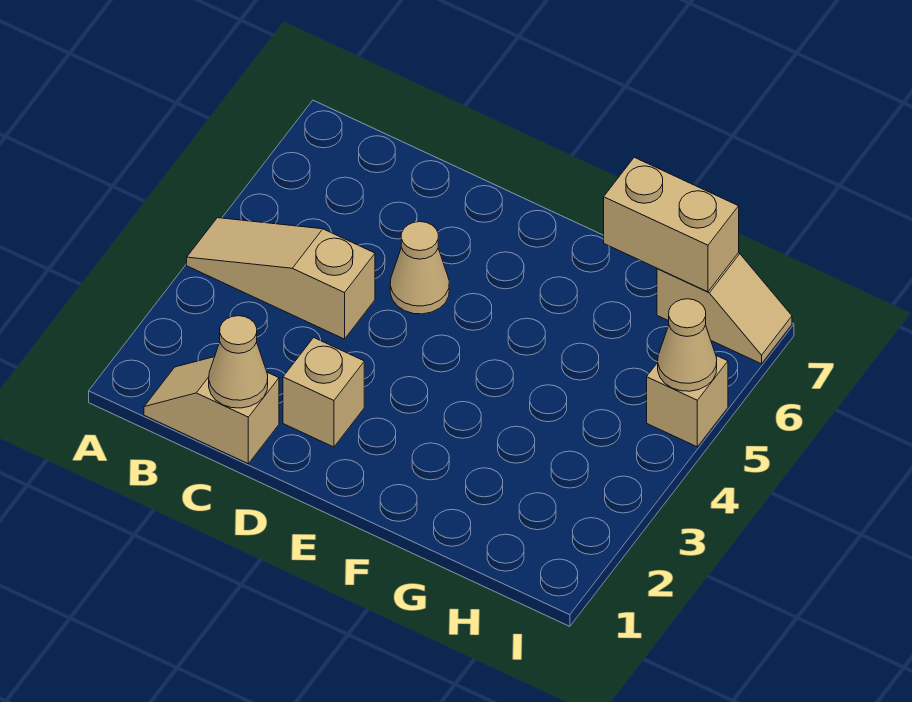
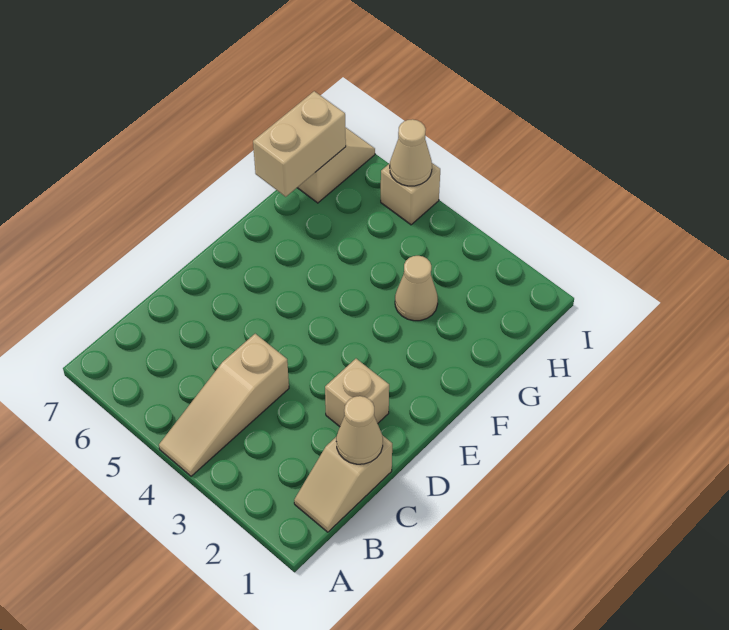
tan 1x1 cone [390,222,449,314] -> tan 1x1 cone moved to [395,256,438,321]

